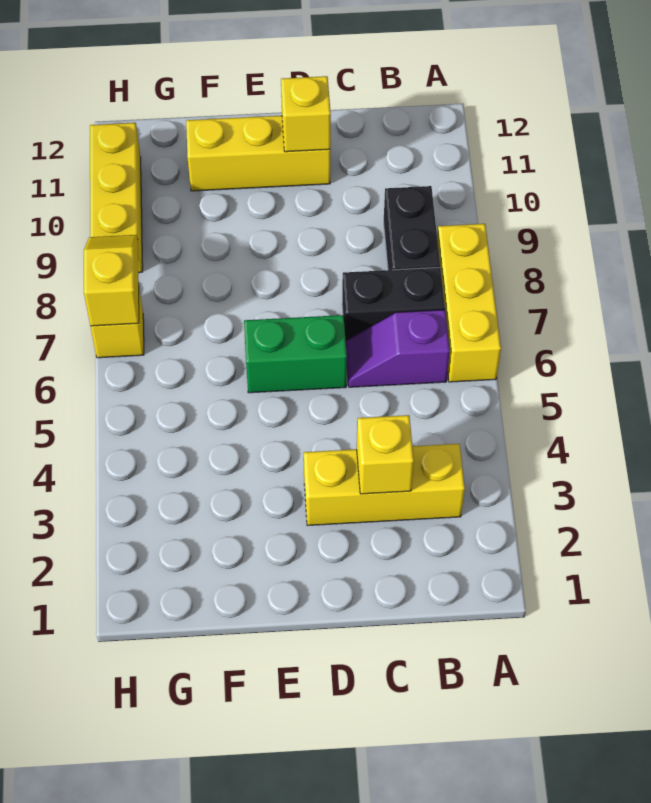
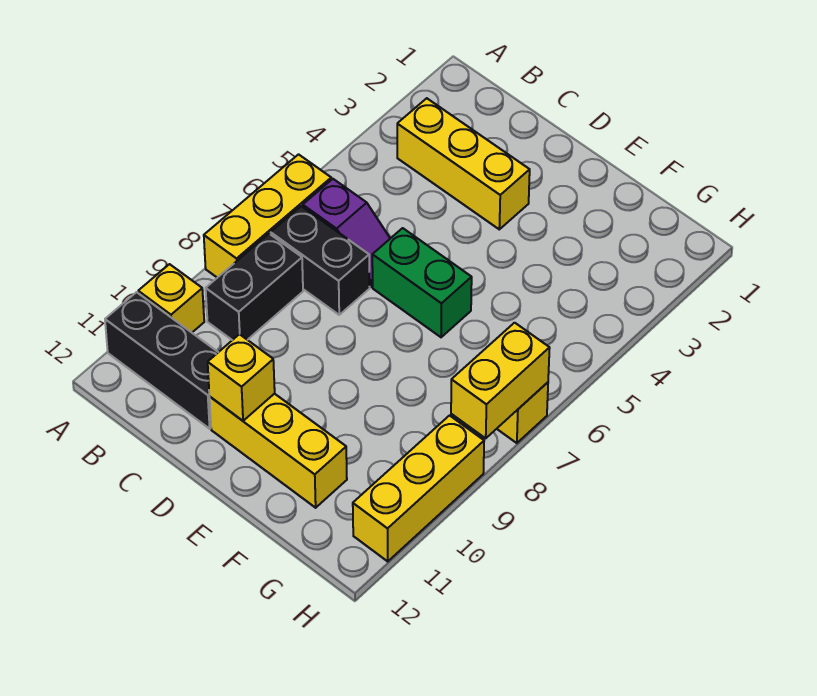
none -> black 1x3 brick [105,292,218,429]
yellow 1x1 brick [357,415,414,494] -> yellow 1x1 brick moved to [138,264,204,332]
yellow 1x2 slope [84,235,139,326] -> yellow 1x2 brick [451,323,550,438]

